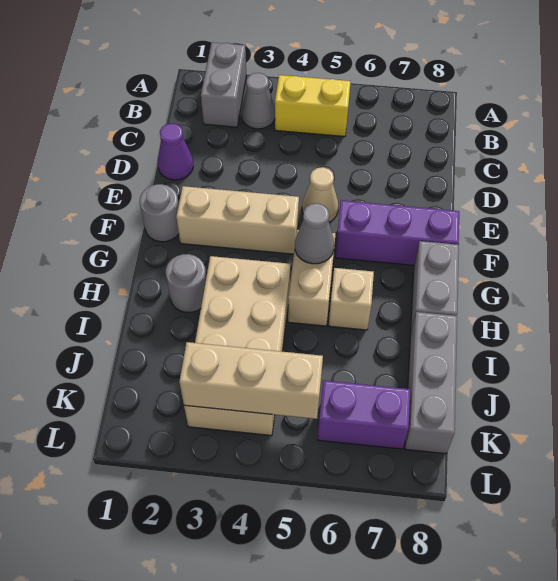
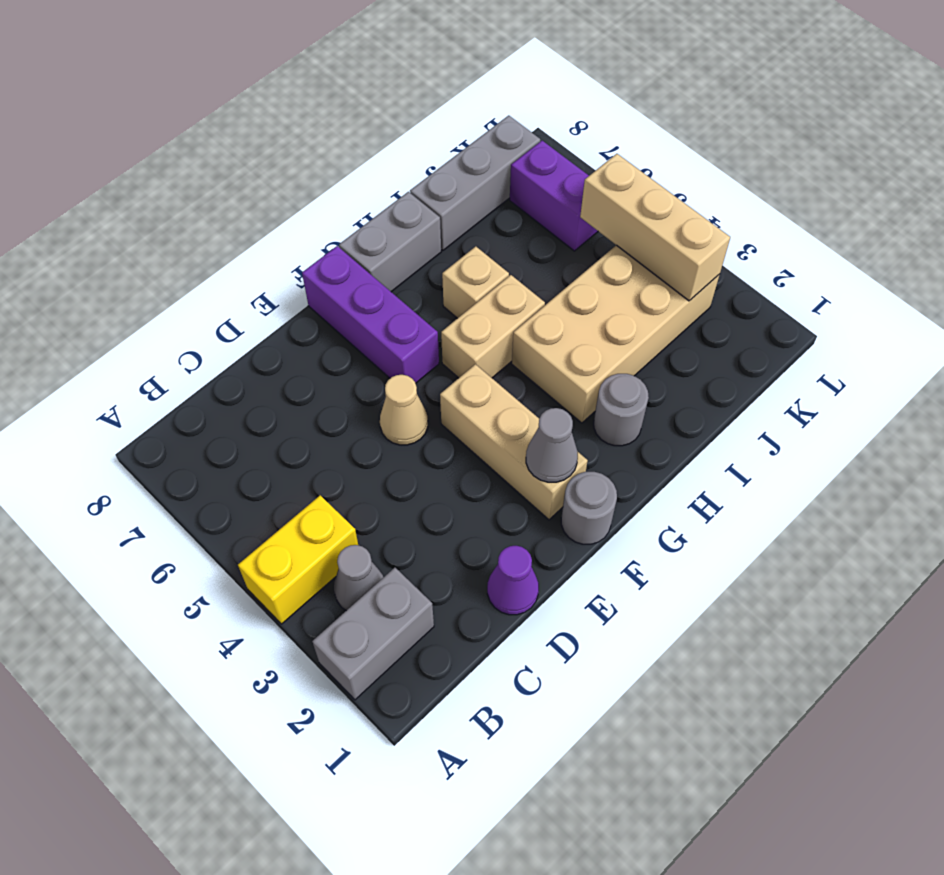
yellow 1x2 brick [275,75,351,137] -> yellow 1x2 brick turned to [238,495,358,624]
grey 1x1 cone [295,203,334,264] -> grey 1x1 cone moved to [526,408,578,482]

